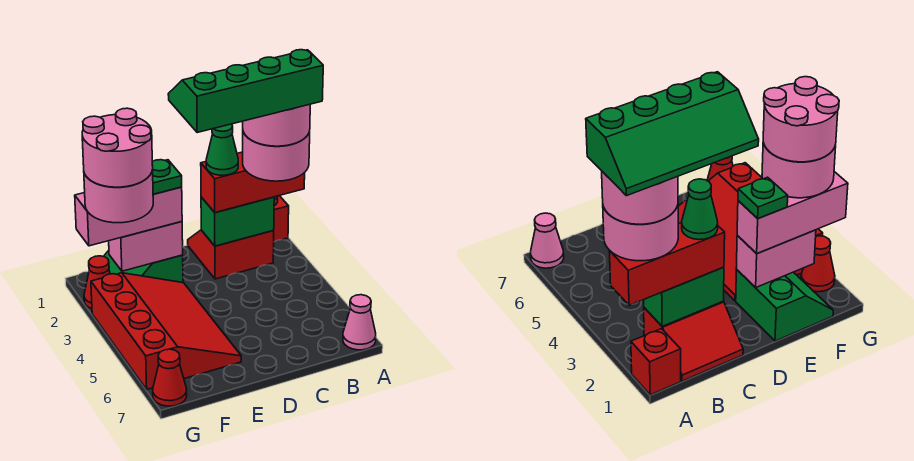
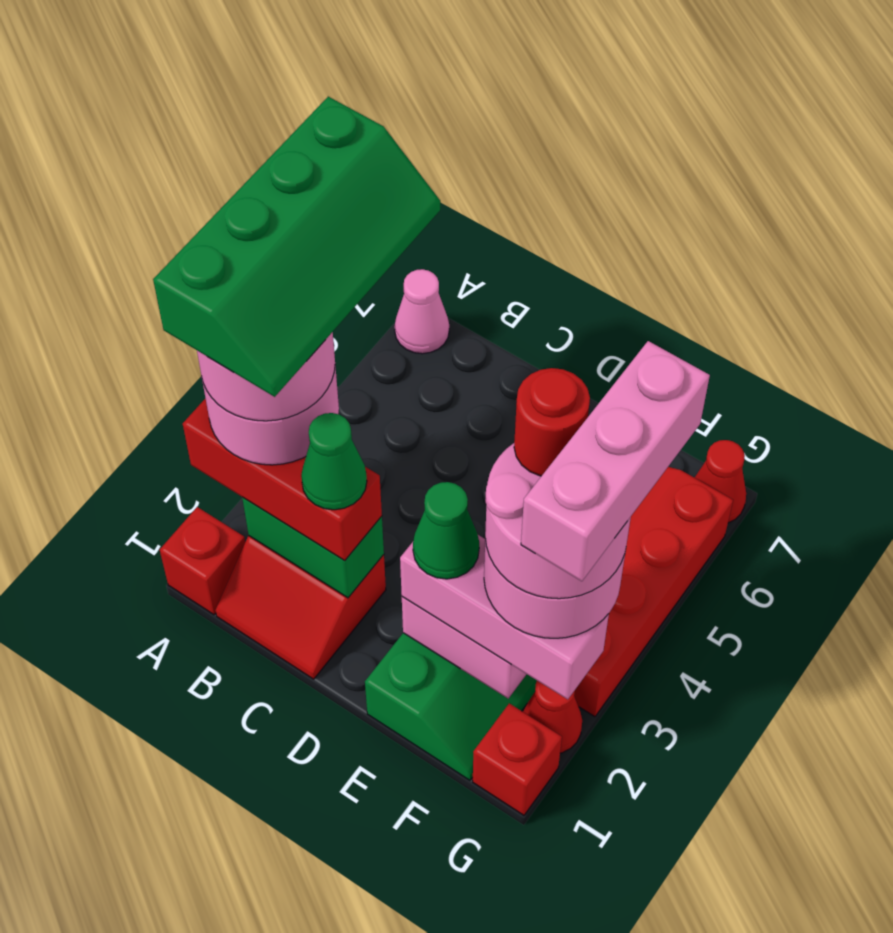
green 2x4 slope [168,50,323,133] -> green 2x4 slope turned to [153,97,440,397]
green 1x1 plate [152,160,182,194] -> green 1x1 cone [413,482,479,579]
none -> red 1x1 round brick [514,368,590,476]
none -> red 1x1 brick [473,703,562,815]
none -> pink 1x3 brick [521,341,710,581]

